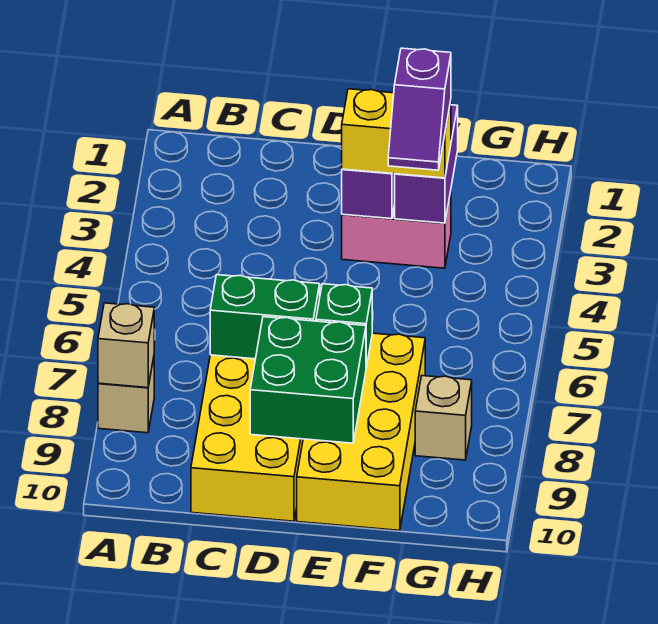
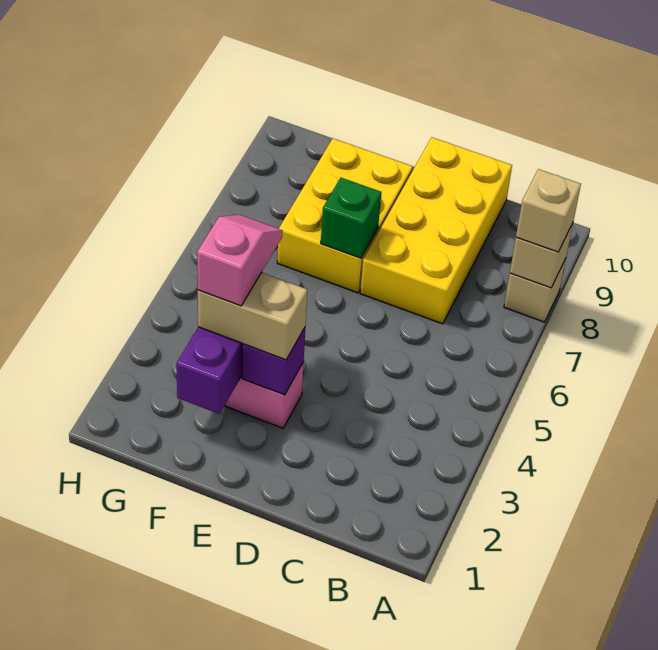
green 1x2 brick [210,275,320,359] -> none
green 2x2 brick [250,317,366,443] -> none
yellow 1x2 brick [342,89,451,178] -> tan 1x2 brick [198,273,307,360]
yellow 2x4 brick [297,333,425,530] -> yellow 2x3 brick [277,138,413,293]
purple 1x2 slope [388,48,451,170] -> pink 1x2 slope [197,215,283,306]
tan 1x1 brick [415,376,472,460] -> tan 1x1 brick moved to [516,169,581,252]

